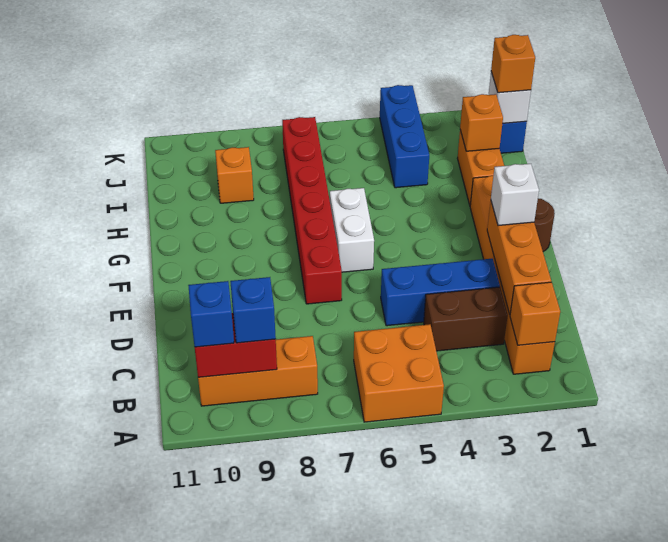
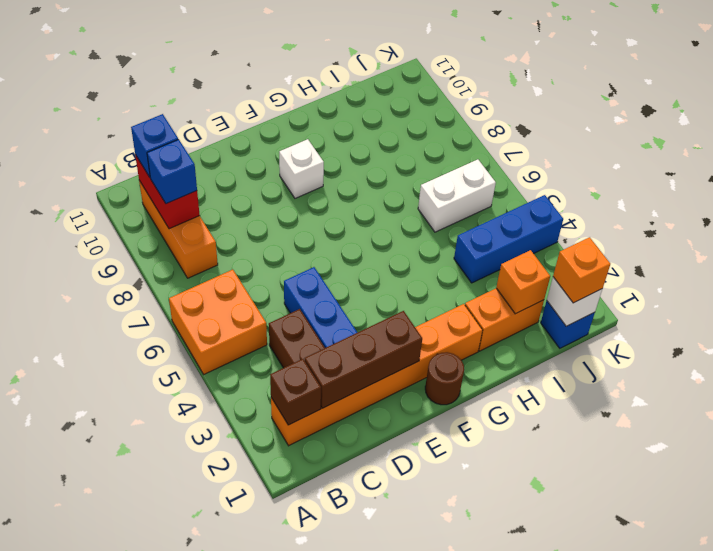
orange 1x1 brick [510,282,560,345] -> brown 1x1 brick [270,359,321,425]
orange 1x3 brick [487,202,551,314] -> brown 1x3 brick [305,311,422,408]
white 1x1 brick [491,164,539,226] -> white 1x1 brick moved to [279,139,324,198]
red 1x6 brick [282,117,342,304] -> none
white 1x2 brick [330,188,374,272] -> white 1x2 brick moved to [418,159,496,232]
orange 1x1 brick [215,147,254,203] -> none

